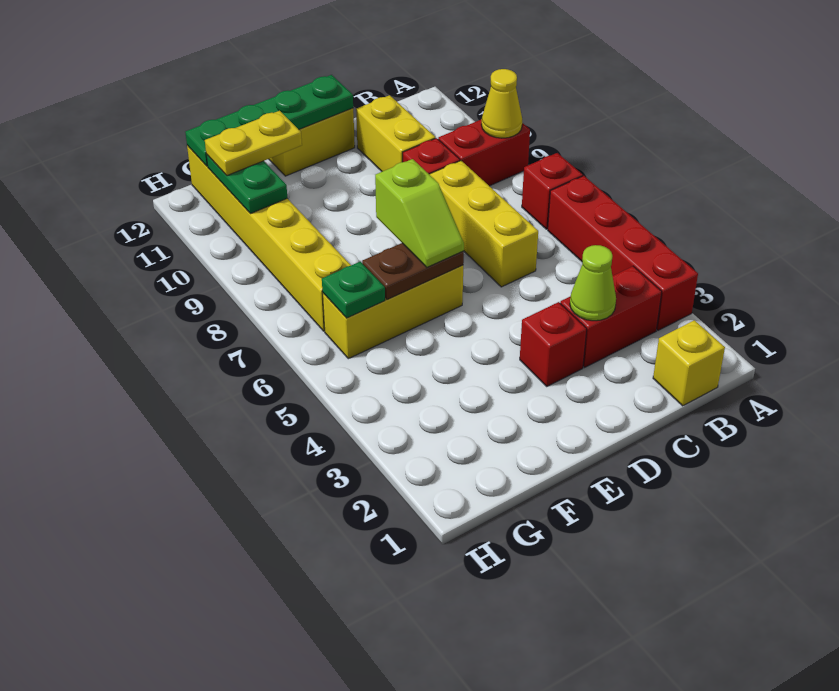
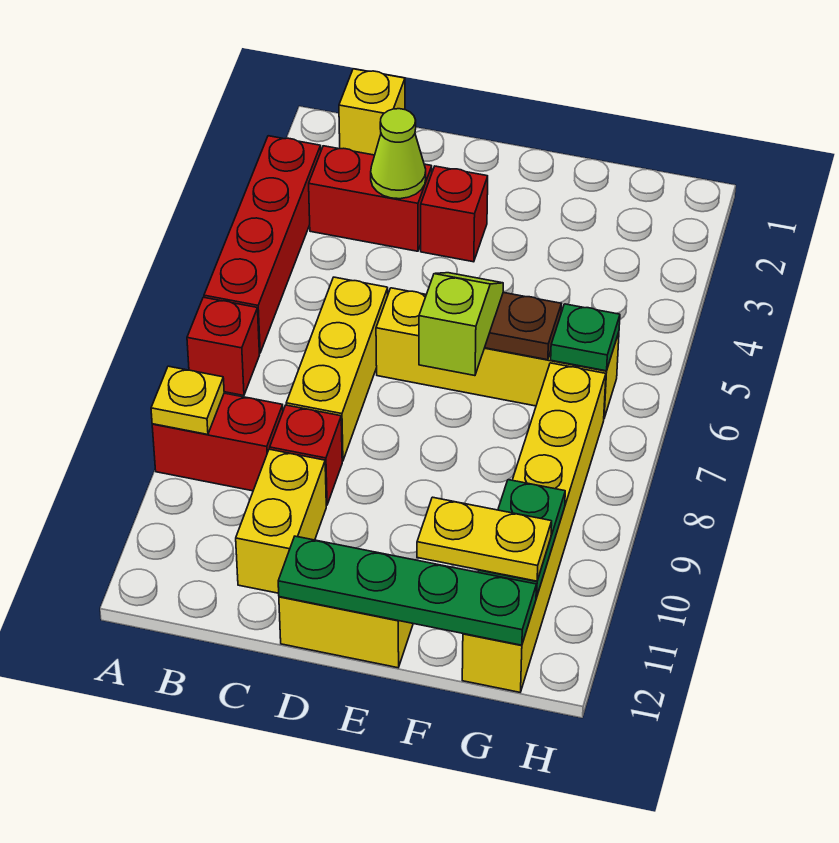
yellow 1x1 cone [481,69,522,138] -> yellow 1x1 plate [151,366,224,435]
yellow 1x3 brick [323,265,463,359] -> yellow 1x4 brick [376,288,619,418]

